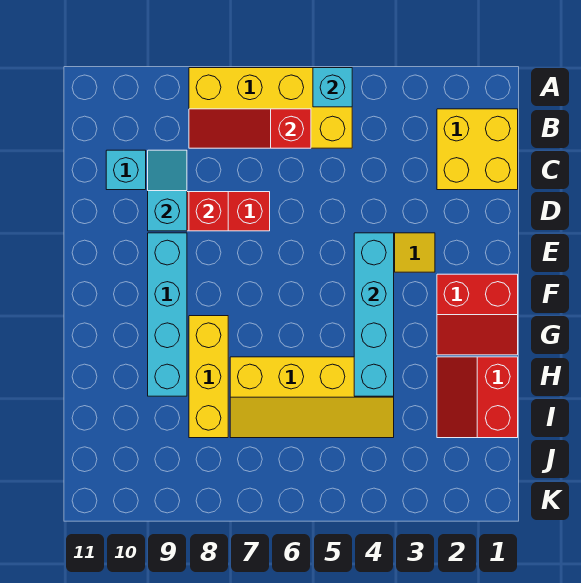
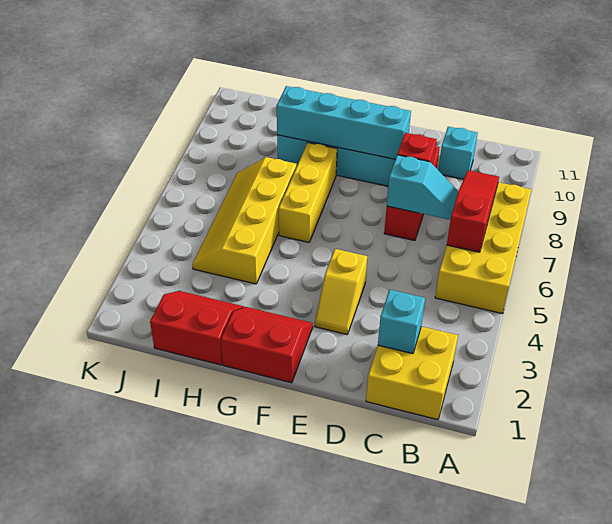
cyan 1x1 brick [313,68,352,107] -> cyan 1x1 brick moved to [378,290,425,354]
cyan 1x2 slope [148,150,187,231] -> cyan 1x2 slope moved to [387,155,458,220]
cyan 1x4 brick [354,233,394,396] -> cyan 1x4 brick moved to [276,86,411,159]
red 2x2 slope [437,274,518,355] -> red 2x2 slope turned to [221,307,313,383]
yellow 1x3 brick [189,316,228,438] -> yellow 1x3 brick turned to [279,143,337,242]

